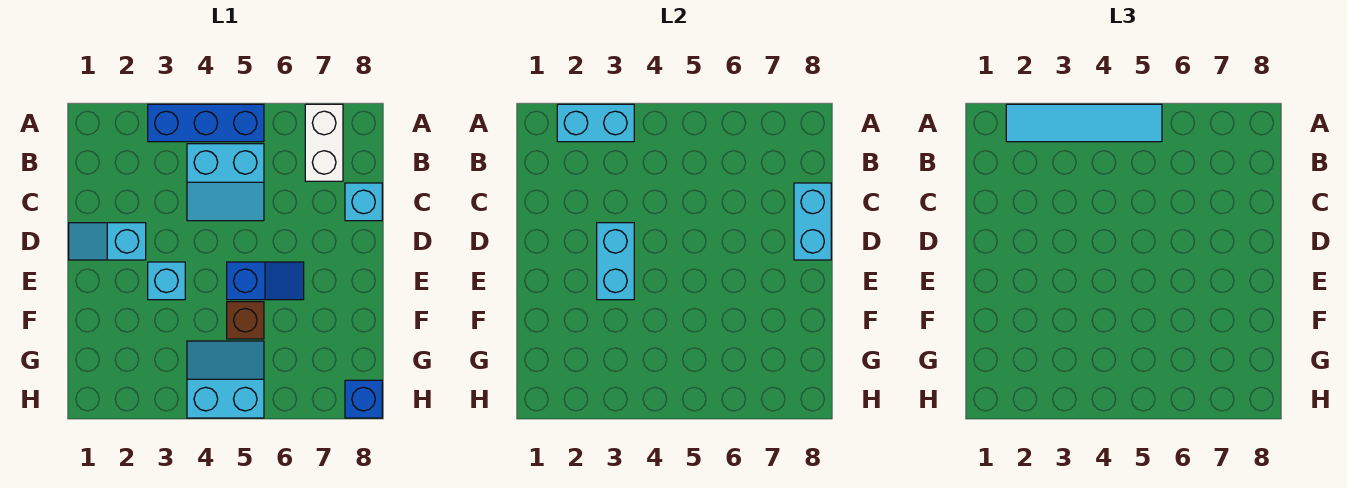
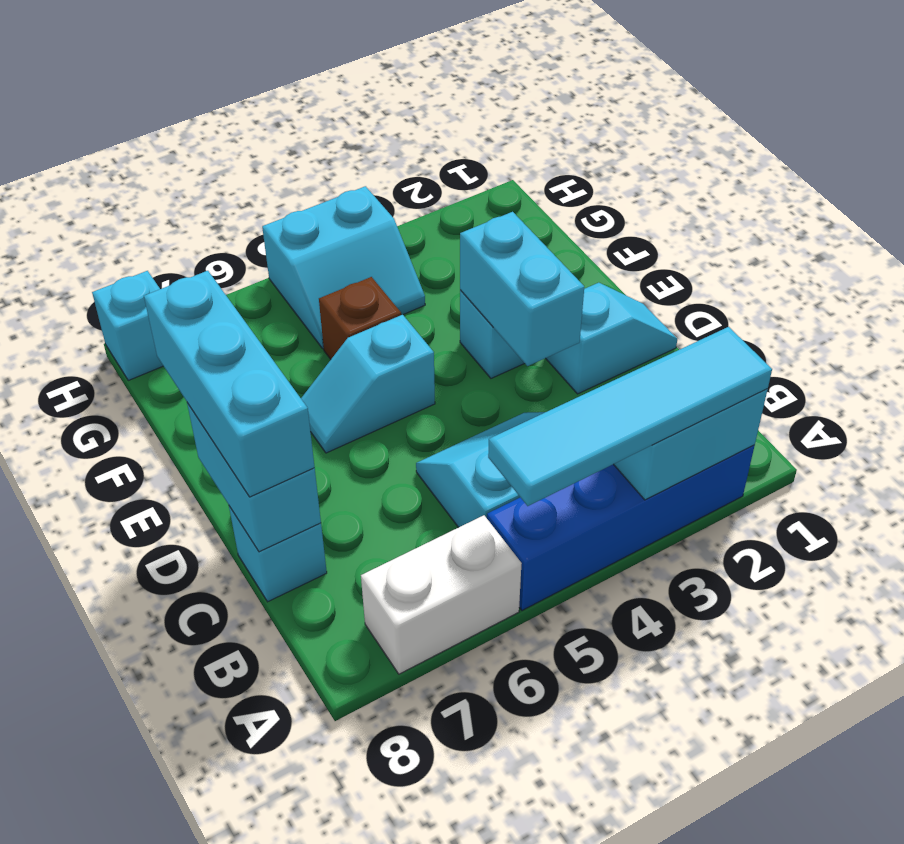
blue 1x3 brick [148,104,264,142] -> blue 1x4 brick [487,445,755,610]
white 1x2 brick [305,104,343,181] -> white 1x2 brick turned to [361,515,522,674]
none -> cyan 1x3 brick [144,271,315,497]
blue 1x2 slope [227,262,304,300] -> cyan 1x2 slope [301,315,435,453]
blue 1x1 brick [345,380,382,418] -> cyan 1x1 brick [92,271,163,380]

